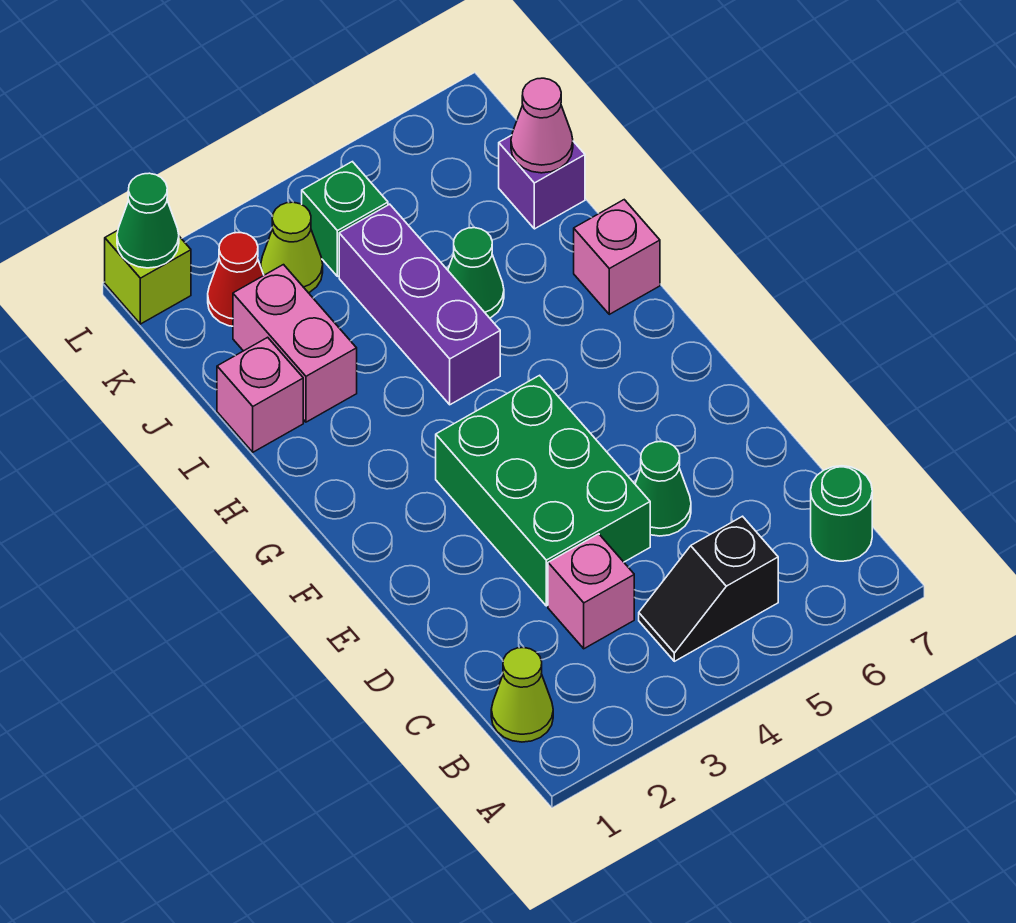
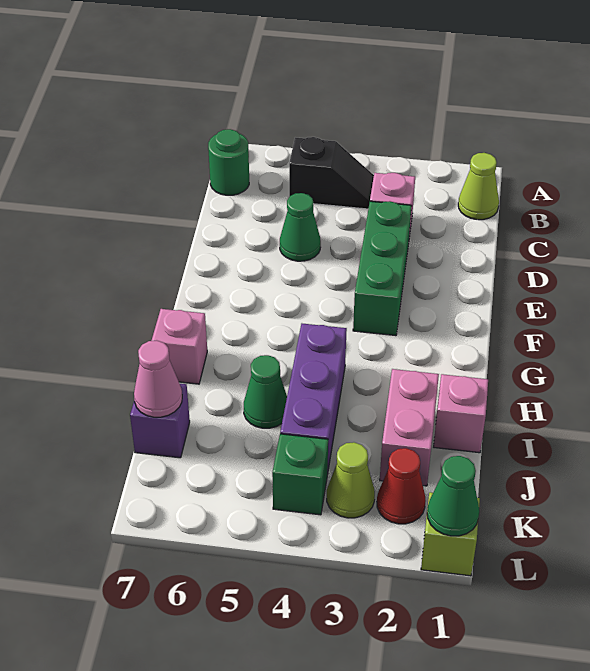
green 2x3 brick [436,375,650,606] -> green 1x3 brick [353,201,412,336]

